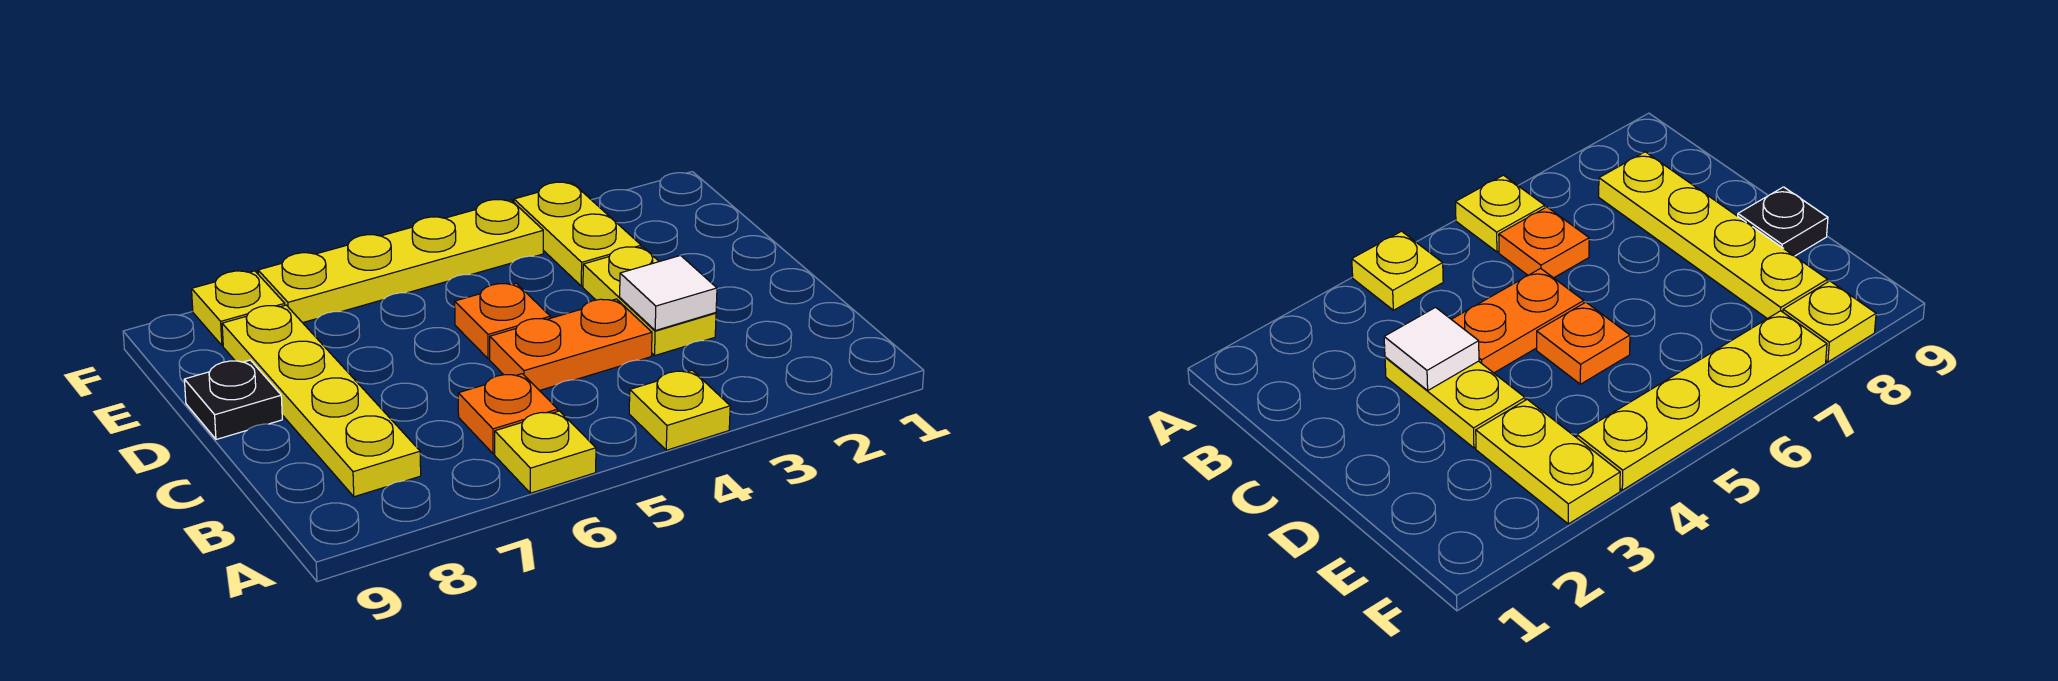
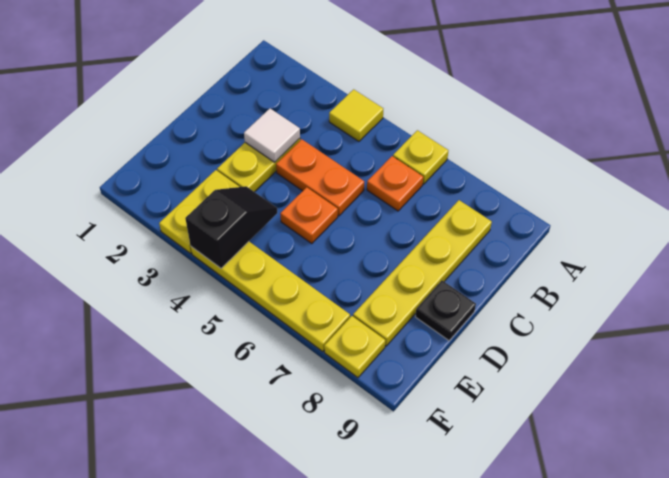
yellow 1x1 plate [629,370,730,450] -> yellow 1x1 tile [329,89,383,141]
none -> black 1x2 slope [185,186,277,268]

